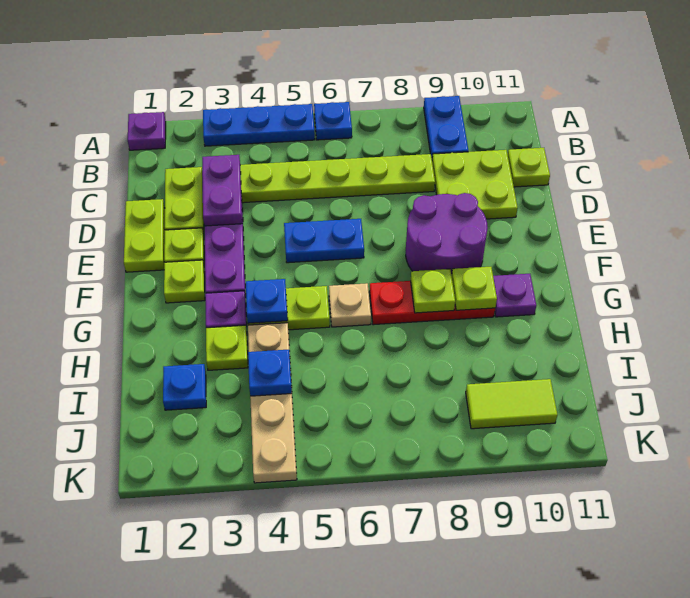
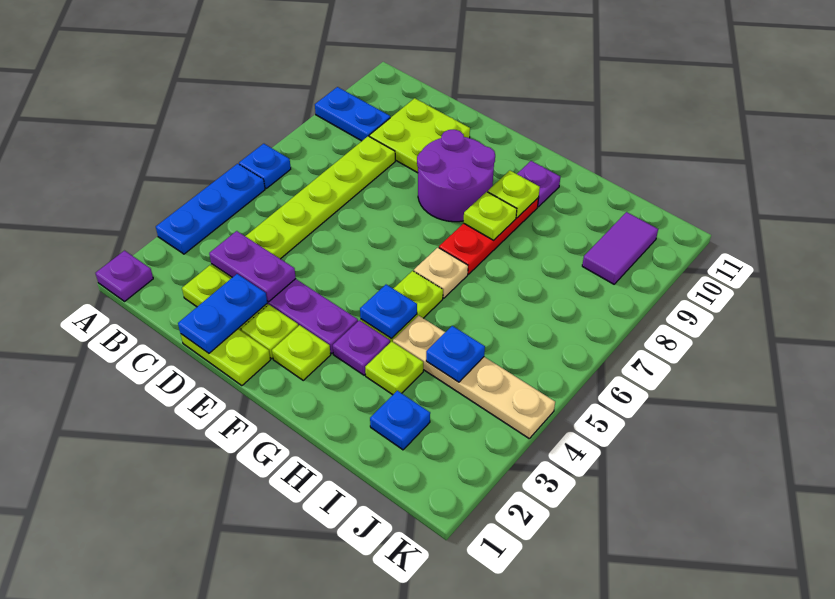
lime 1x1 plate [507,148,550,187] -> none
blue 1x2 plate [284,219,364,263] -> blue 1x2 plate moved to [178,274,267,353]
lime 1x2 tile [466,379,557,429] -> purple 1x2 tile [582,212,658,284]

